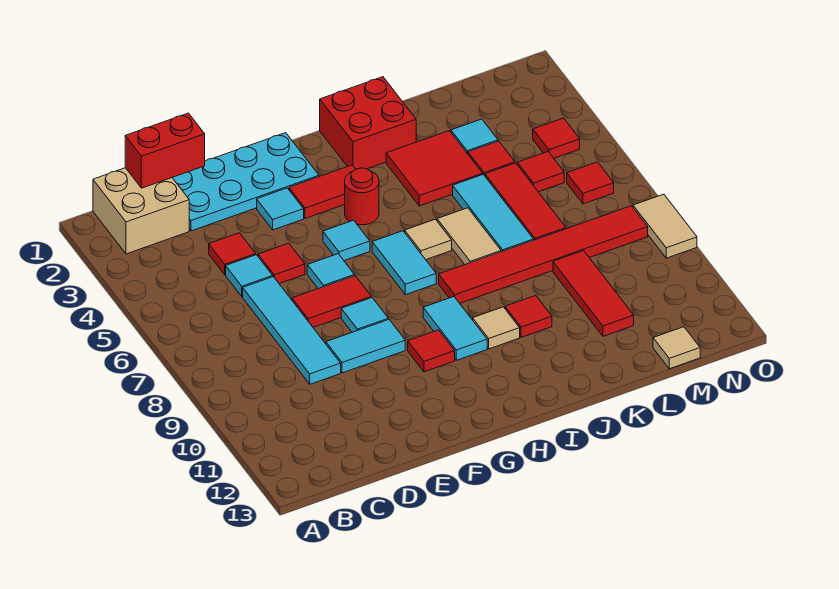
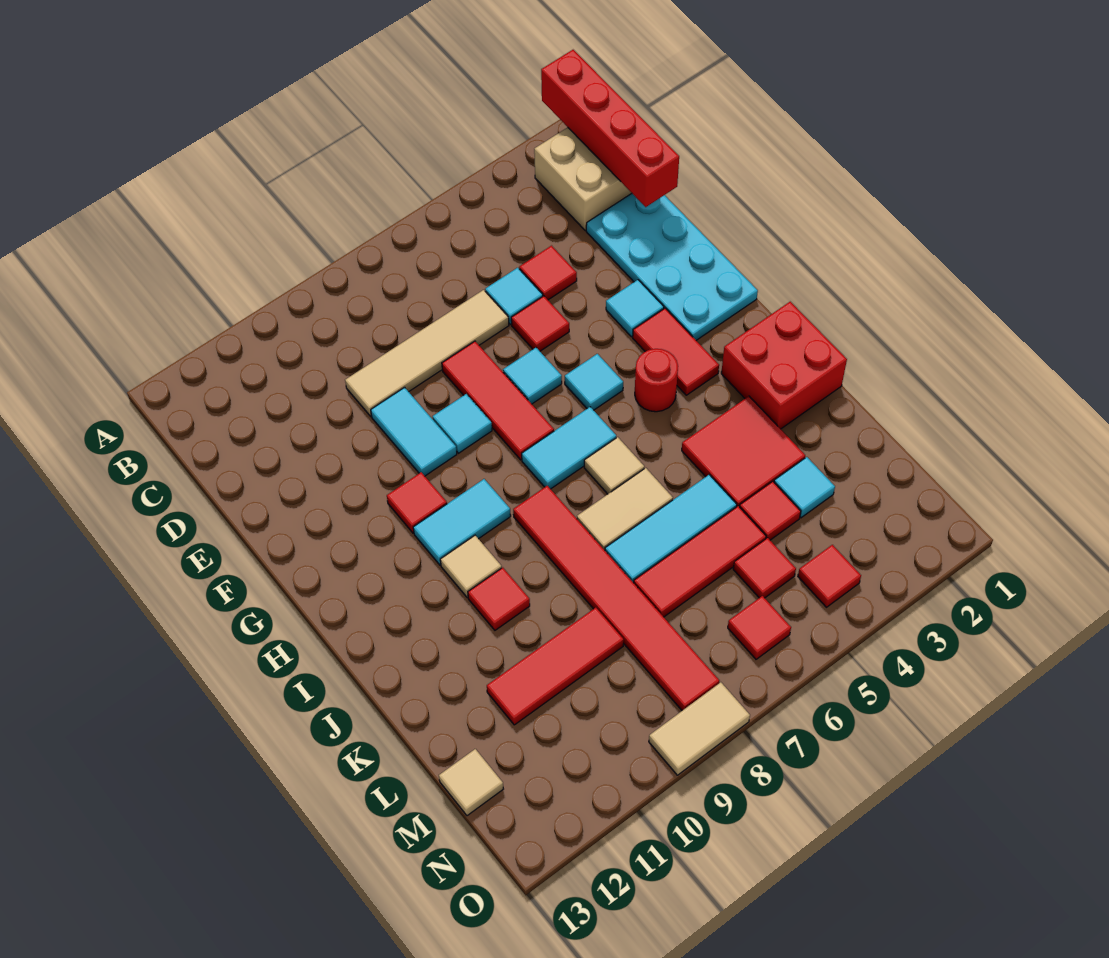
red 1x2 brick [125,113,205,188] -> red 1x4 brick [541,50,679,207]
cyan 1x4 tile [243,277,341,384] -> tan 1x4 tile [345,290,509,416]
red 1x2 tile [292,276,371,327] -> red 1x3 tile [442,341,554,460]

